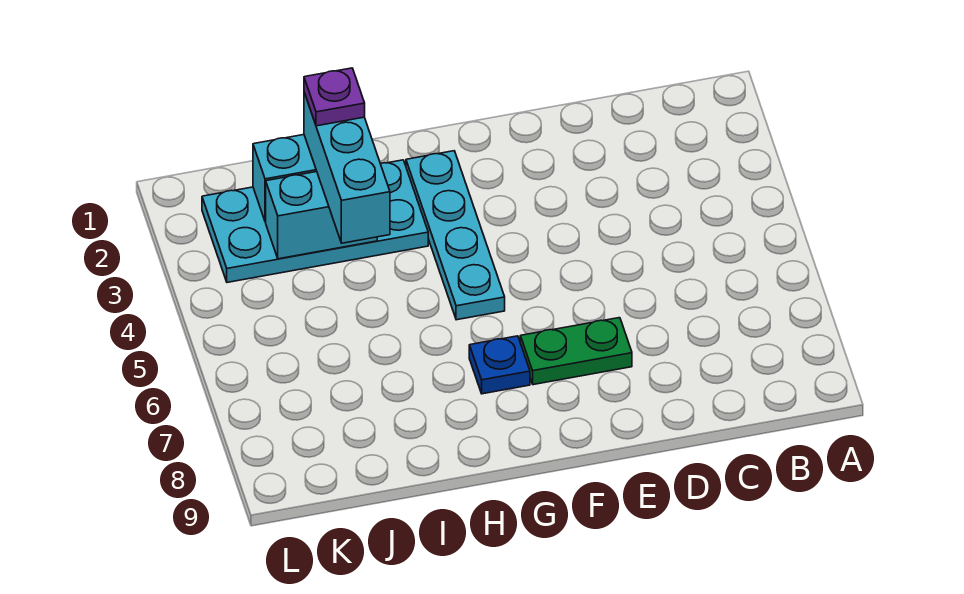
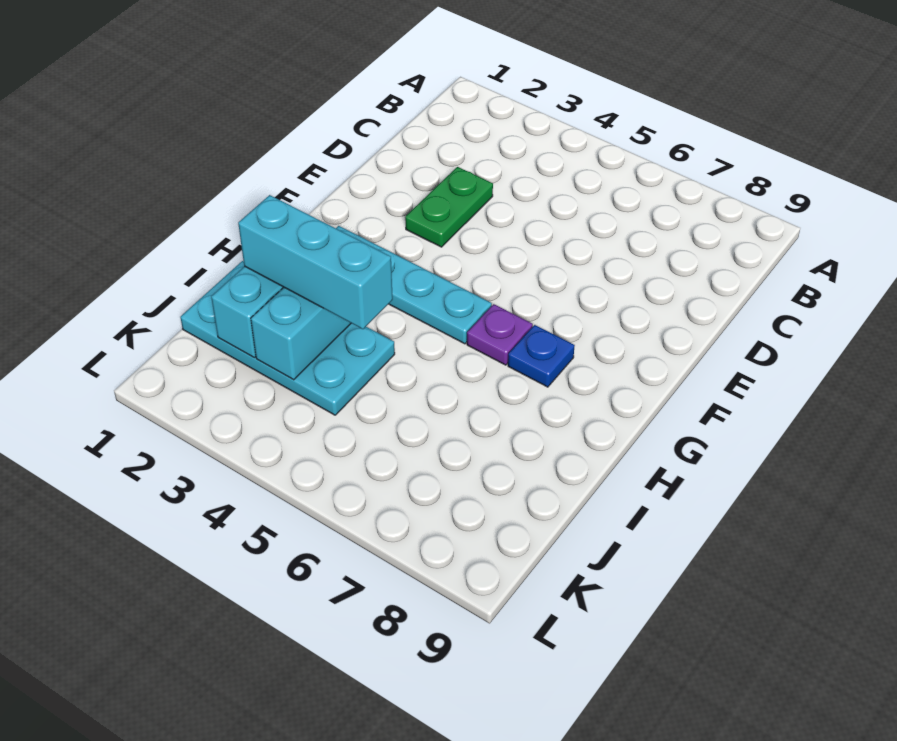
green 1x2 plate [520,318,632,385] -> green 1x2 plate moved to [405,167,493,247]
cyan 2x4 plate [202,160,428,282] -> cyan 2x4 plate turned to [180,261,395,415]
purple 1x1 plate [304,68,365,126] -> purple 1x1 plate moved to [467,304,533,365]

